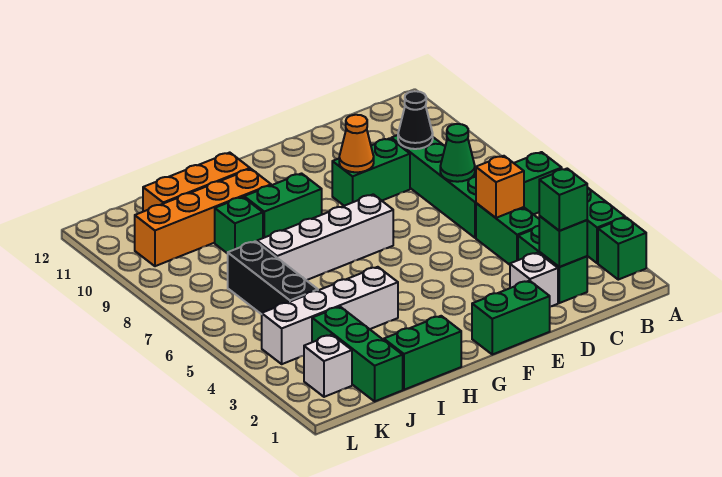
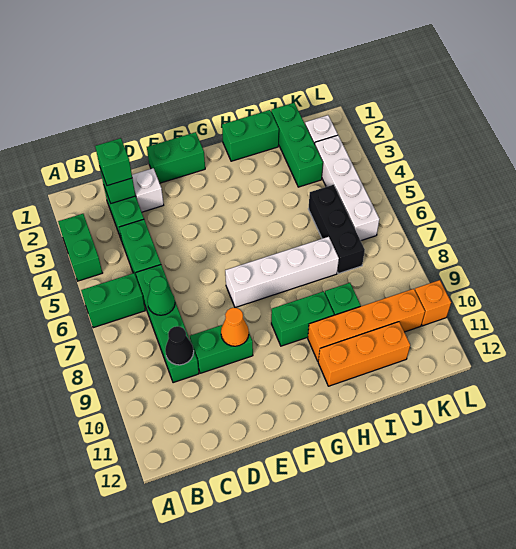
green 1x1 brick [598,218,646,280] -> none
orange 1x1 brick [476,156,524,218] -> orange 1x1 brick moved to [415,280,451,326]
white 1x4 brick [262,267,398,364] -> white 1x4 brick turned to [315,135,379,241]

